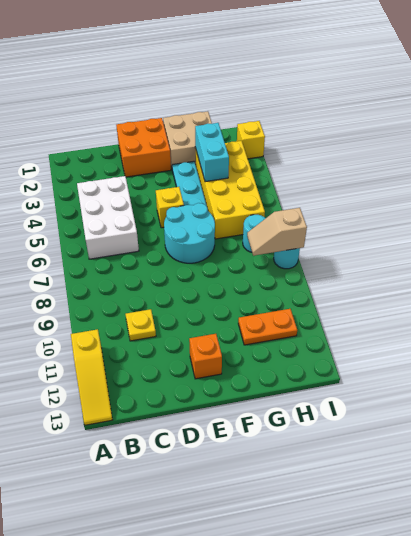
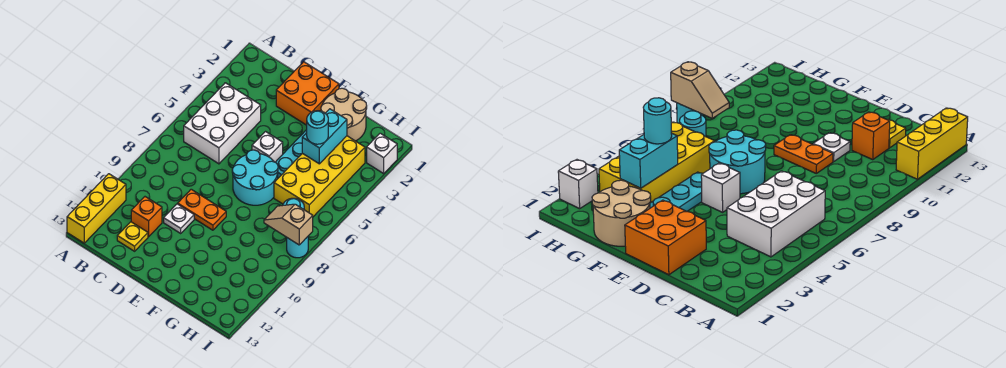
yellow 1x3 slope [71,329,112,425] -> yellow 1x3 brick [67,174,126,243]
yellow 1x1 plate [125,309,156,341] -> yellow 1x1 plate moved to [117,222,148,251]
none -> white 1x1 plate [164,204,194,233]
yellow 1x1 brick [156,187,184,228] -> white 1x1 brick [252,132,283,162]
orange 1x1 brick [189,334,222,379] -> orange 1x1 brick moved to [131,197,162,237]
tan 2x2 brick [163,111,212,167] -> tan 2x2 round brick [321,88,367,141]
none -> cyan 1x1 round brick [307,111,328,144]
orange 1x2 plate [238,309,297,345] -> orange 1x2 plate moved to [178,189,226,230]
yellow 1x1 brick [237,121,265,159] -> white 1x1 brick [367,133,397,173]

